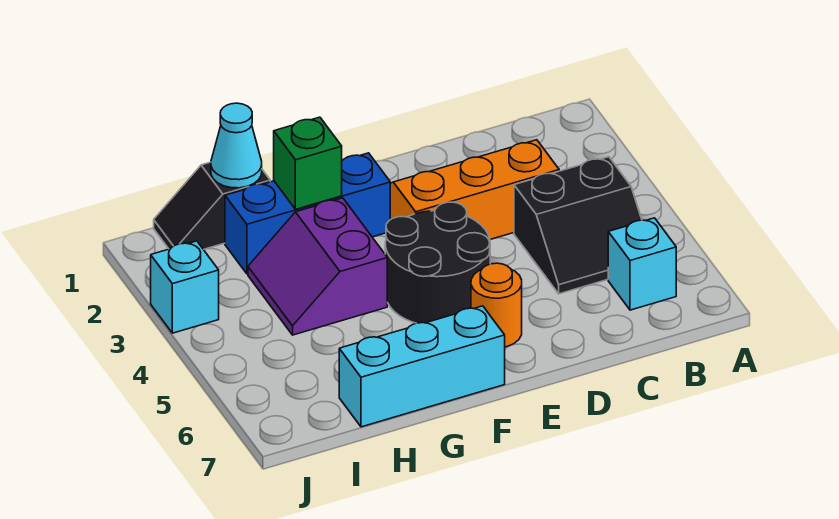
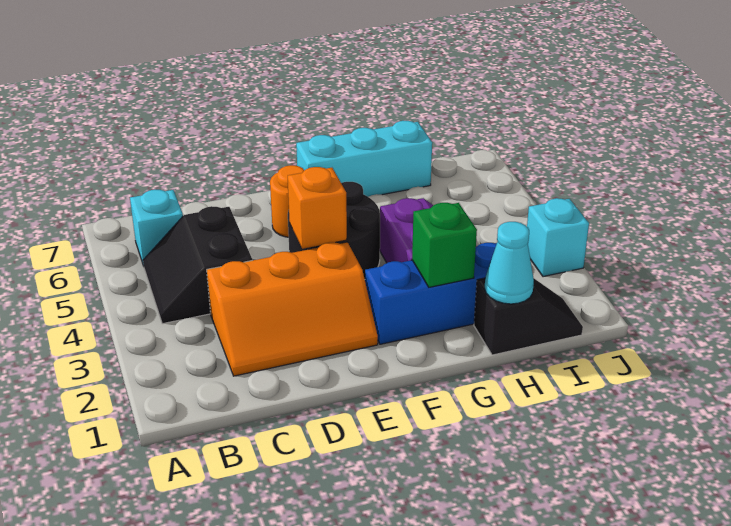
black 2x2 slope [514,157,642,294] -> black 2x2 slope turned to [143,206,252,324]
none -> orange 1x1 brick [288,167,347,249]

